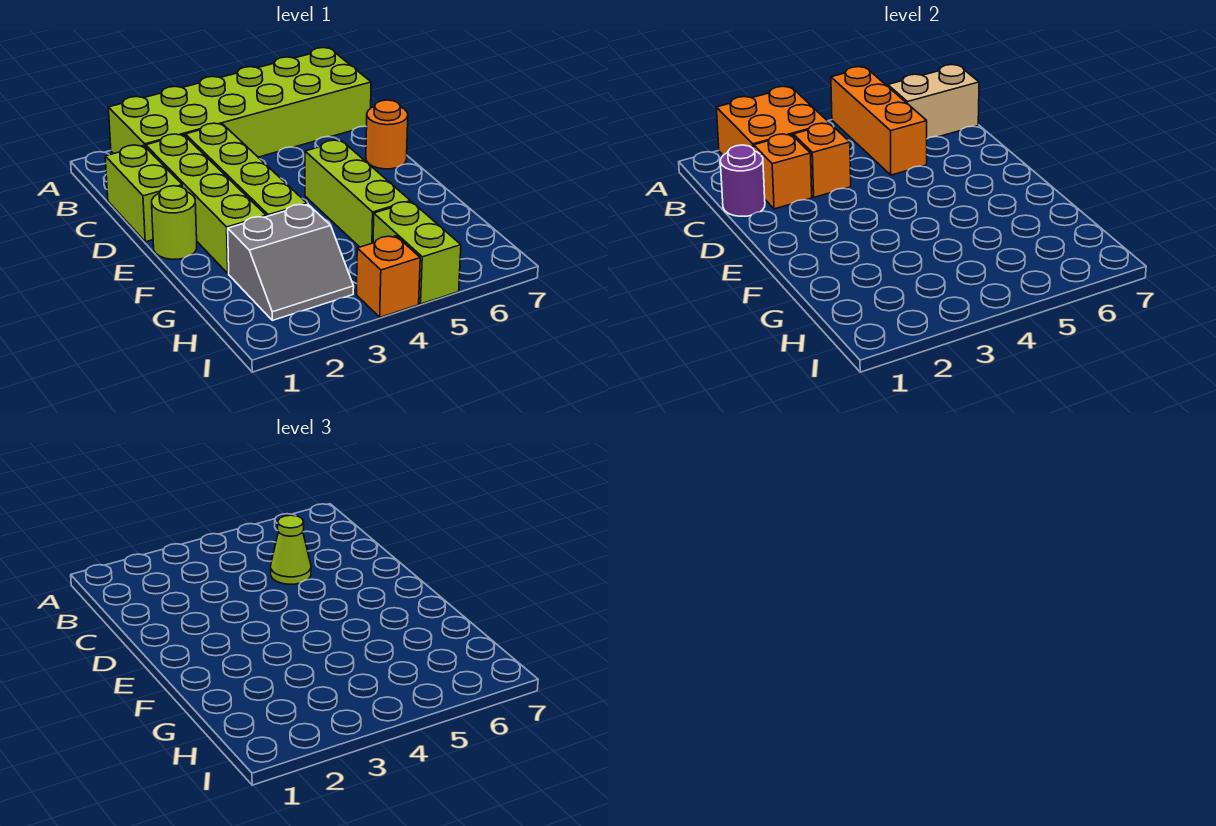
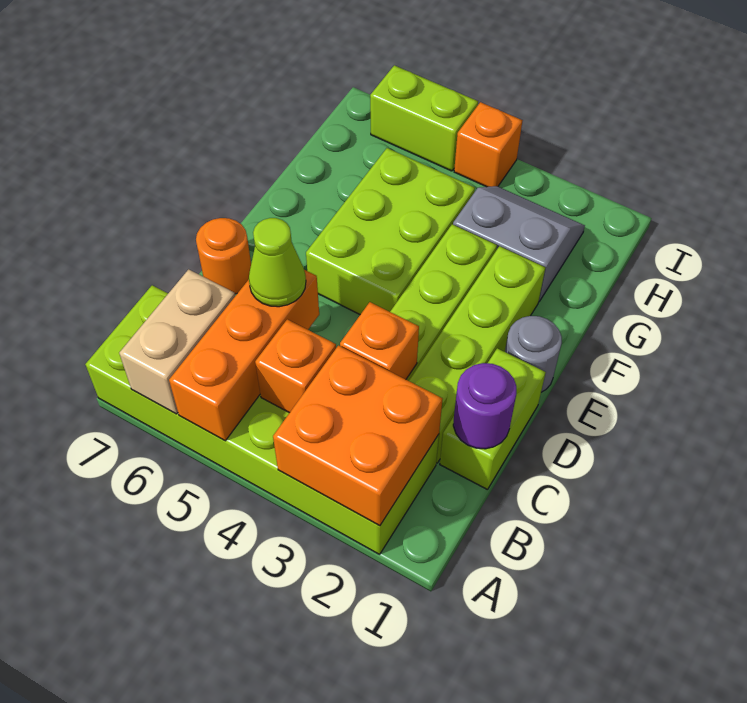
tan 1x2 brick [888,65,979,139] -> tan 1x2 brick turned to [119,269,235,414]
orange 1x1 brick [754,134,812,209] -> orange 1x1 brick moved to [255,319,336,413]
lime 1x1 round brick [152,186,197,259] -> grey 1x1 round brick [505,316,562,392]
lime 1x3 brick [305,140,410,247] -> lime 2x3 brick [306,148,475,315]
lime 1x2 brick [373,202,461,304] -> lime 1x2 brick turned to [370,65,478,171]

